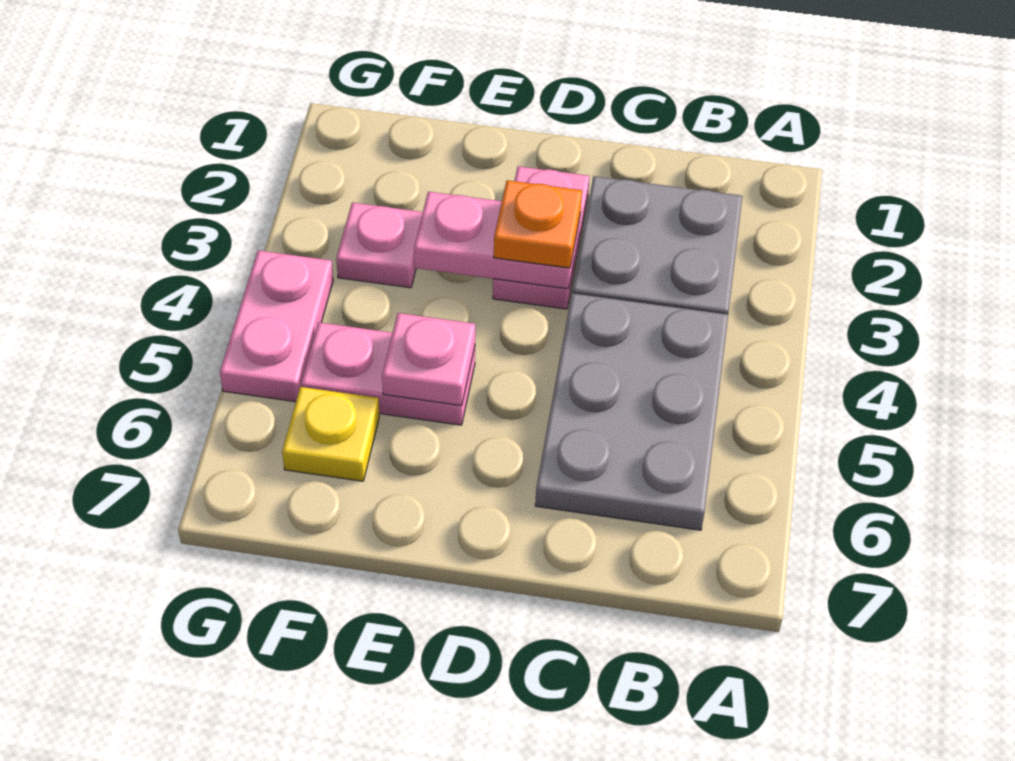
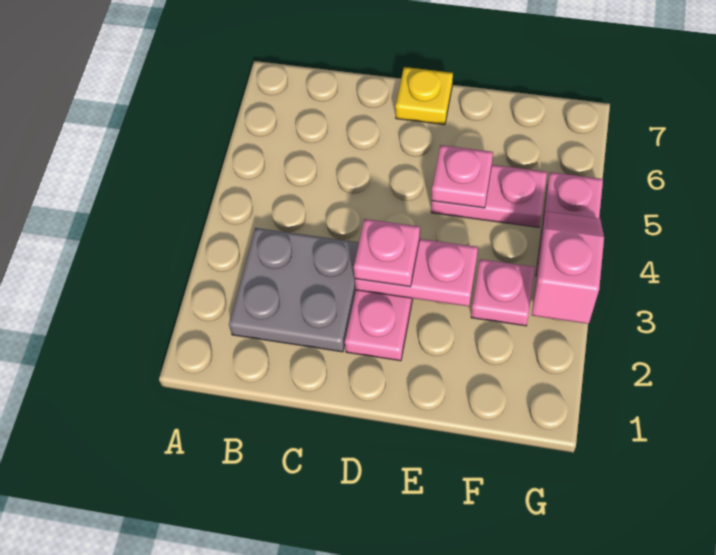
grey 2x3 plate [535,293,728,530] -> none
orange 1x1 plate [494,180,582,268] -> pink 1x1 plate [354,219,420,287]
yellow 1x1 plate [282,387,379,481] -> yellow 1x1 plate moved to [395,67,453,125]
none -> pink 1x2 slope [532,212,604,324]

